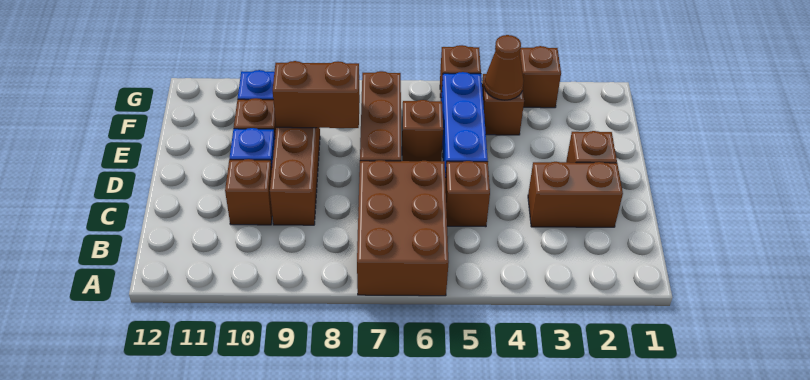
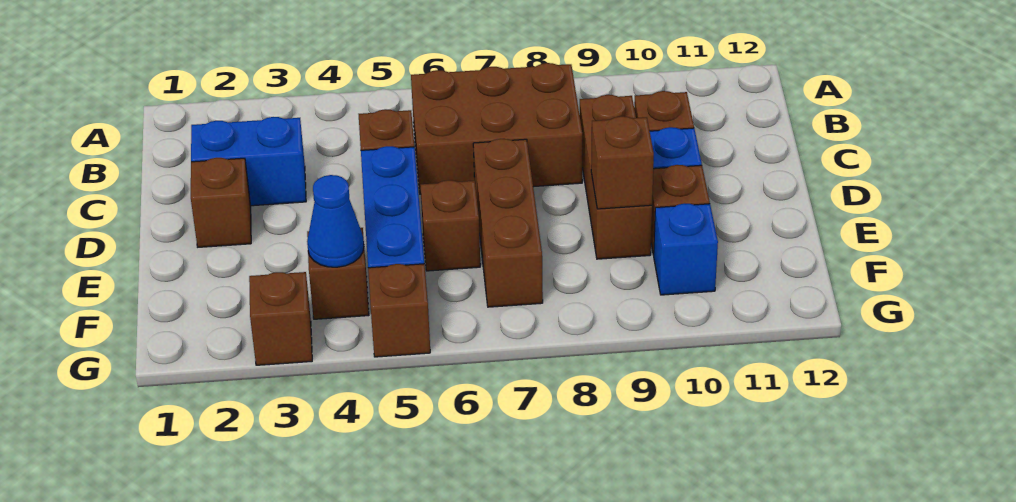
brown 2x3 brick [357,160,449,296] -> brown 2x3 brick turned to [411,63,582,194]
brown 1x2 brick [528,162,623,227] -> blue 1x2 brick [191,117,306,206]
brown 1x2 brick [273,61,360,128] -> brown 1x1 brick [591,116,654,209]
brown 1x1 cone [484,35,524,100] -> blue 1x1 cone [307,175,364,267]

